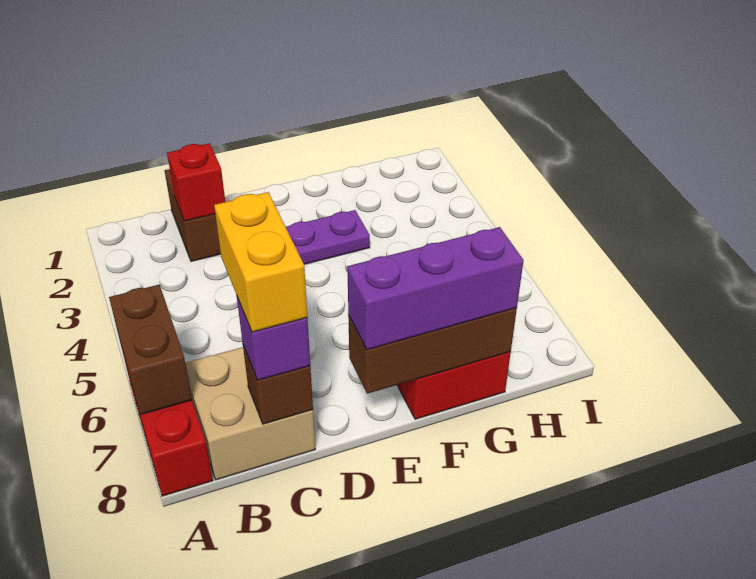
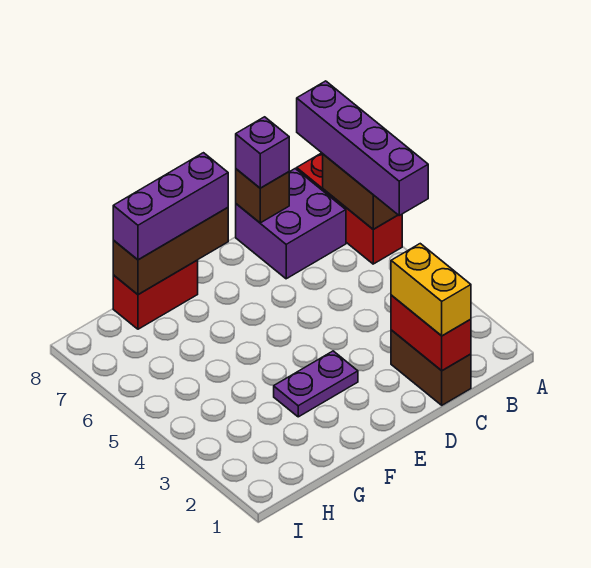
none -> purple 1x4 brick [297,81,428,215]
tan 2x2 brick [185,347,315,480] -> purple 2x2 brick [236,169,346,279]
red 1x1 brick [167,143,225,221] -> red 1x2 brick [391,295,471,371]
yellow 1x2 brick [214,192,307,332] -> yellow 1x2 brick moved to [391,244,471,336]

